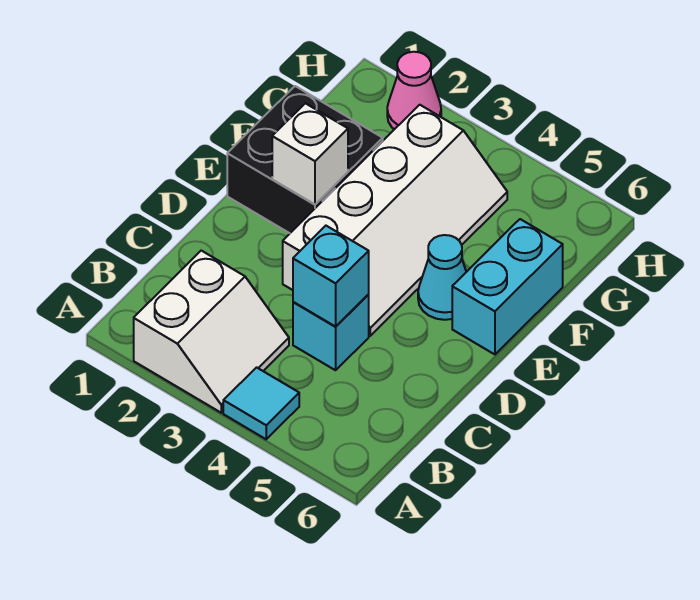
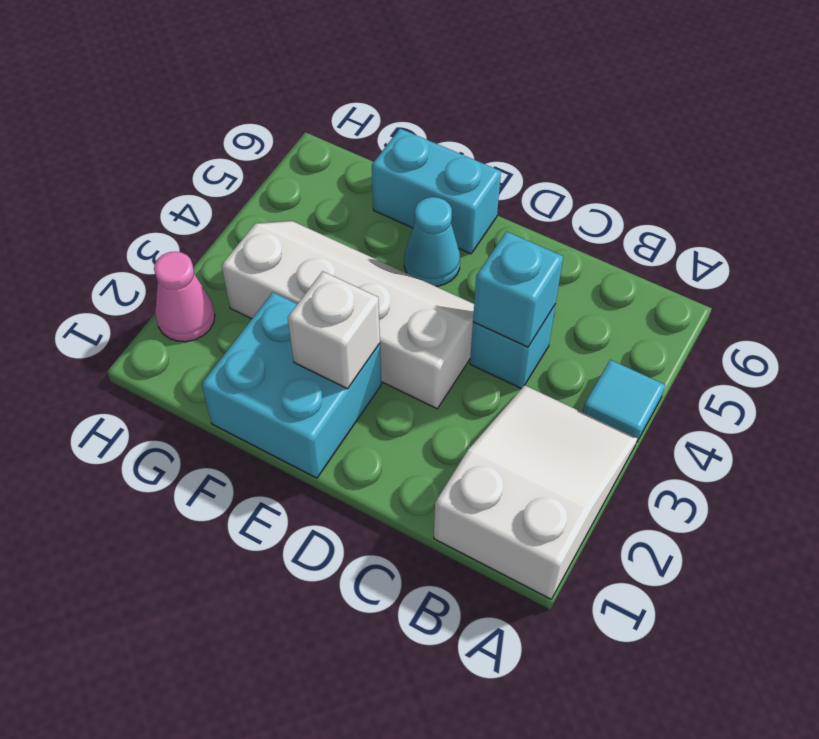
white 2x2 slope [134,251,289,413] -> white 2x3 slope [434,385,637,599]
black 2x2 brick [227,86,383,233] -> cyan 2x2 brick [202,292,381,478]

